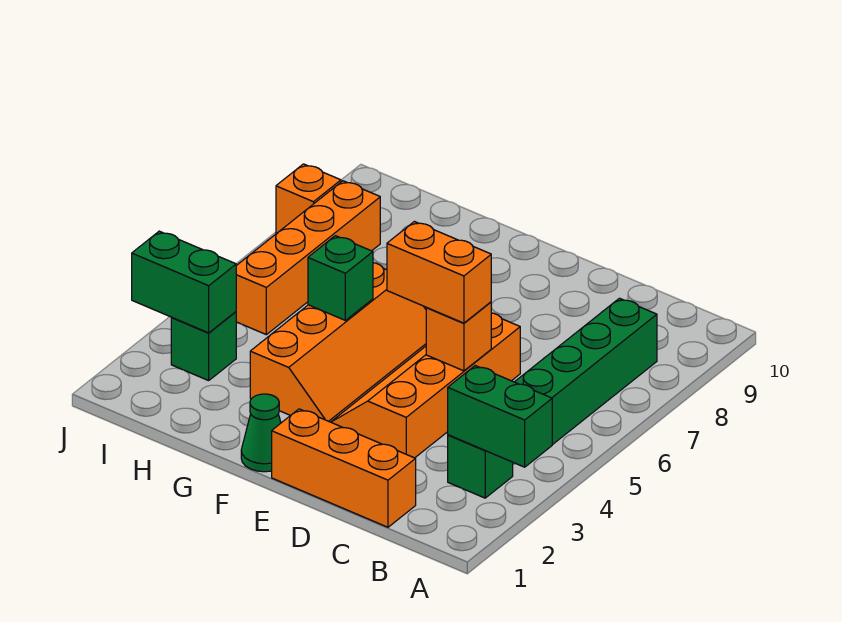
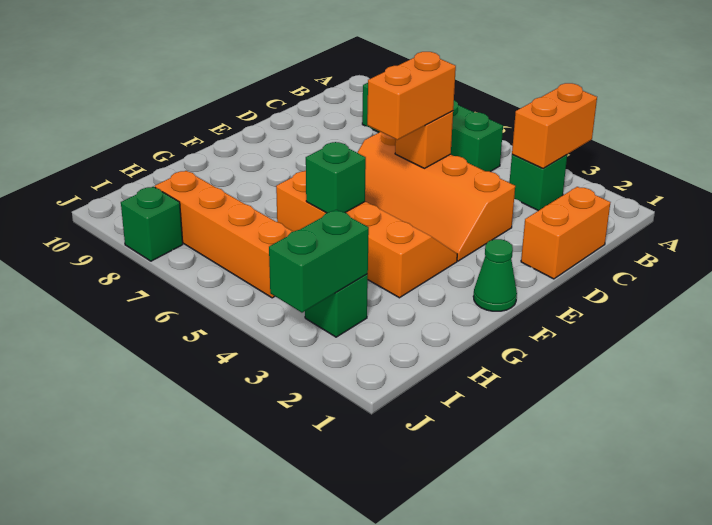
green 1x2 brick [448,366,552,467] -> orange 1x2 brick [512,83,597,168]
orange 1x3 brick [272,409,416,527] -> orange 1x2 brick [521,187,611,279]
orange 1x1 brick [276,164,341,233] -> green 1x1 brick [121,187,183,261]

